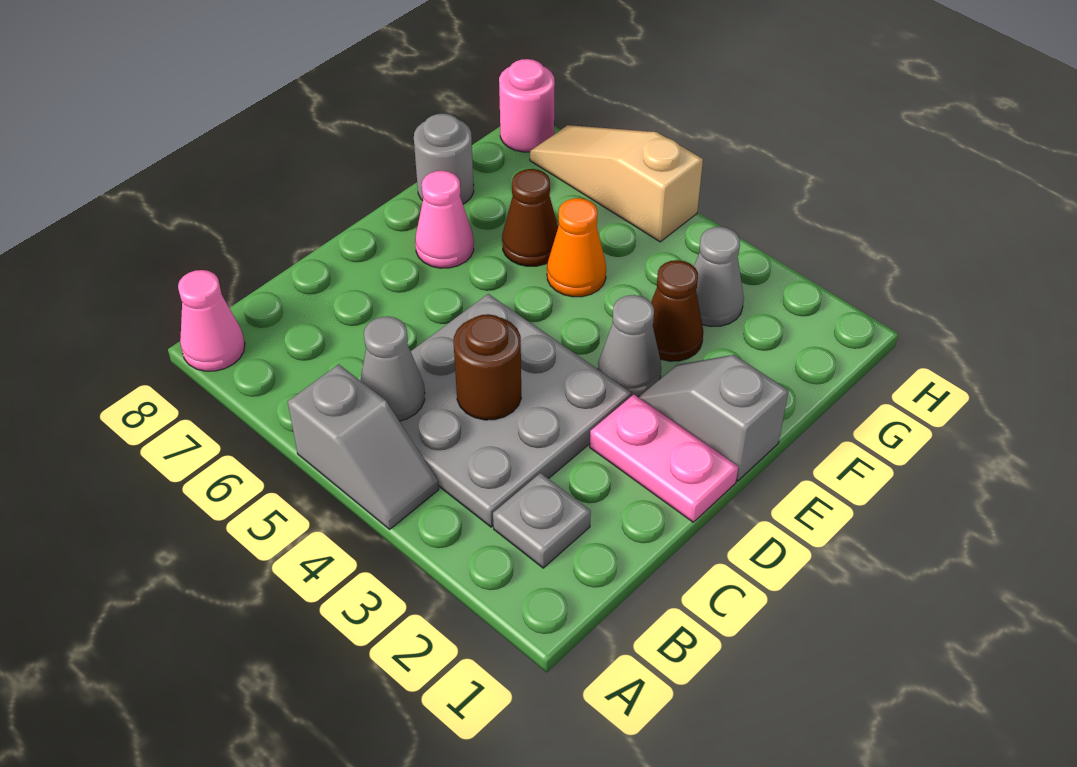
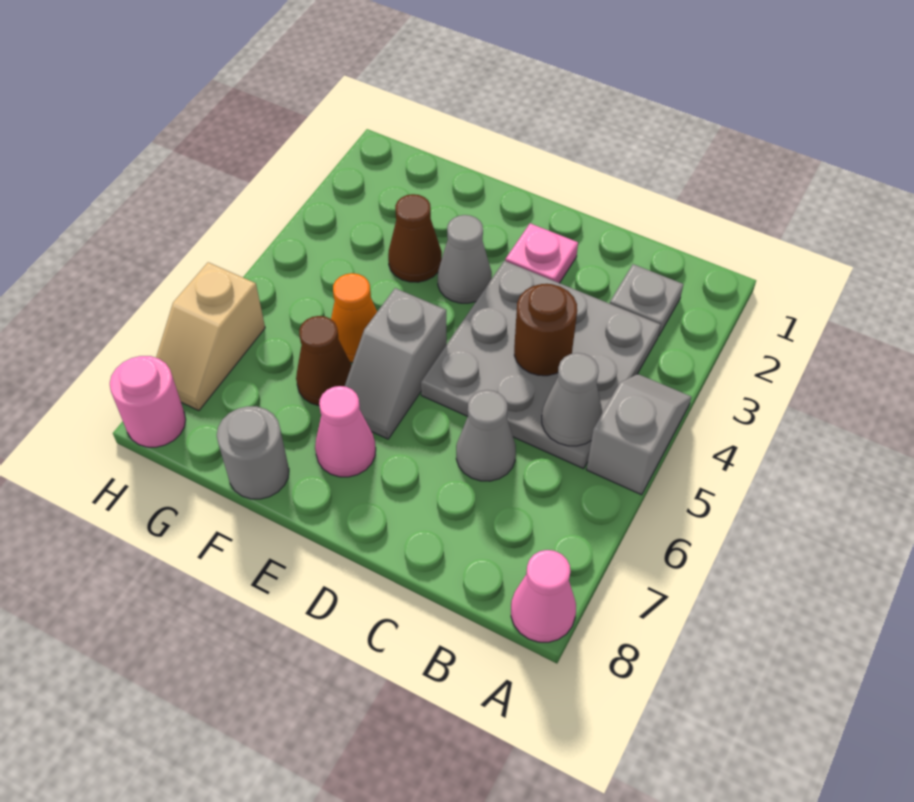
pink 1x2 plate [590,395,738,522] -> pink 1x1 plate [505,223,578,283]
grey 1x2 slope [639,355,789,481] -> grey 1x2 slope moved to [345,288,447,439]
grey 1x1 cone [694,227,744,326] -> grey 1x1 cone moved to [456,390,516,481]
tan 1x3 slope [530,125,703,242] -> tan 1x2 slope [156,262,265,411]

